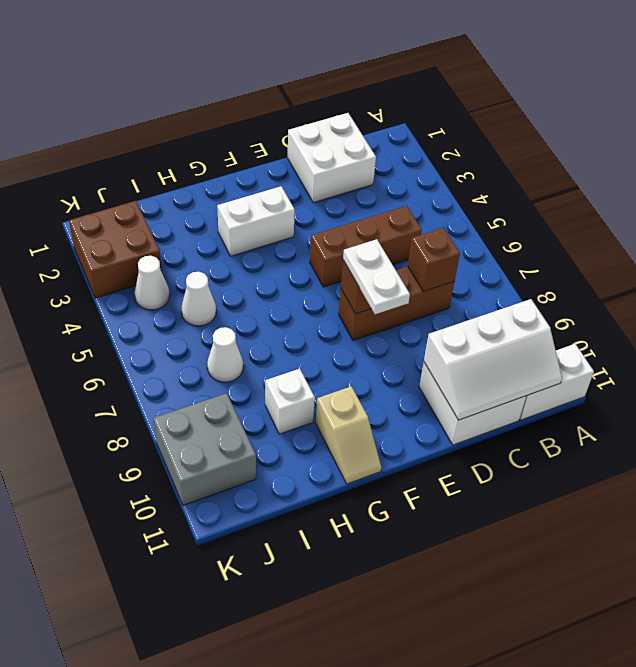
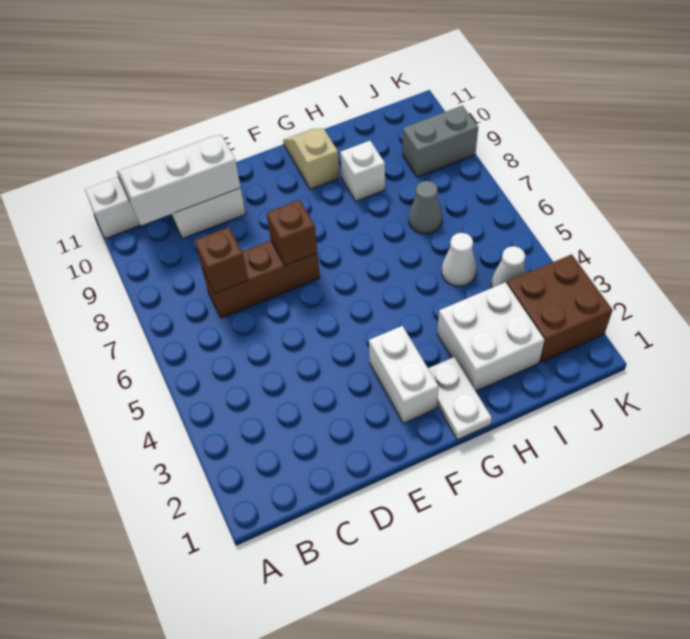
white 2x2 brick [287,113,376,203] -> white 2x2 brick moved to [437,282,545,391]
brown 1x3 brick [310,206,422,287] -> none
white 1x2 plate [343,239,410,314] -> white 1x2 plate moved to [428,357,492,440]
white 1x2 brick [217,186,295,256] -> white 1x2 brick turned to [369,326,439,423]
white 1x1 cone [207,327,243,382] -> grey 1x1 cone [409,181,442,234]
grey 2x2 brick [153,393,256,505] -> grey 1x2 brick [402,106,478,177]

